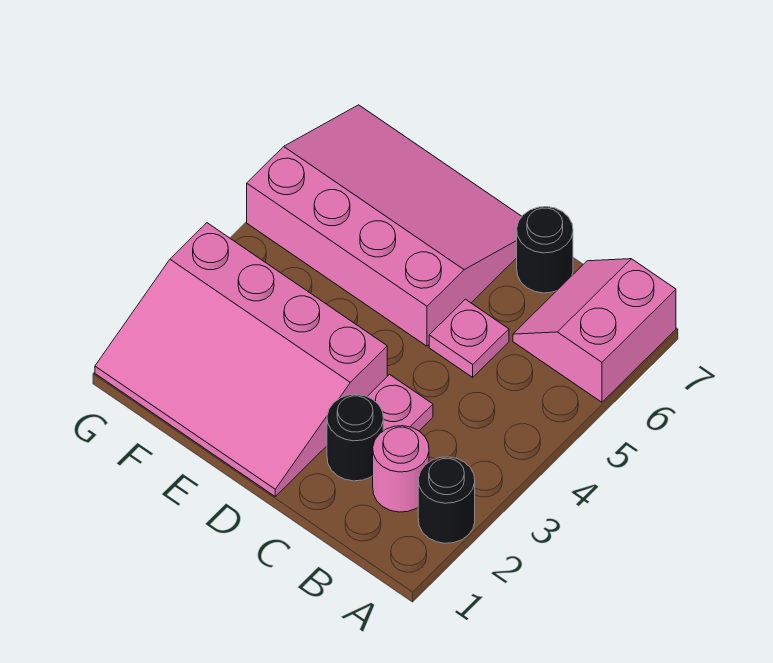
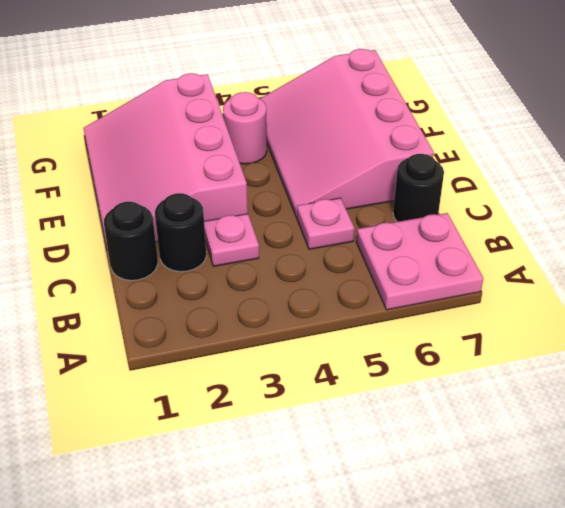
black 1x1 round brick [418,457,475,543] -> black 1x1 round brick moved to [104,202,158,280]
pink 2x2 slope [513,259,676,402] -> pink 2x2 plate [356,213,483,310]
pink 1x1 round brick [373,426,429,512] -> pink 1x1 round brick moved to [223,92,267,164]
pink 3x4 slope [247,105,522,346] -> pink 3x4 slope turned to [260,49,434,218]

